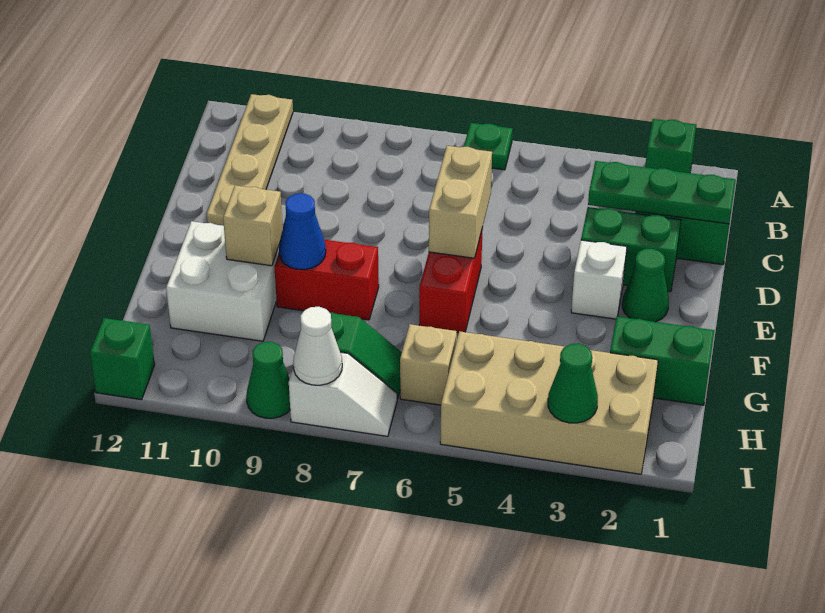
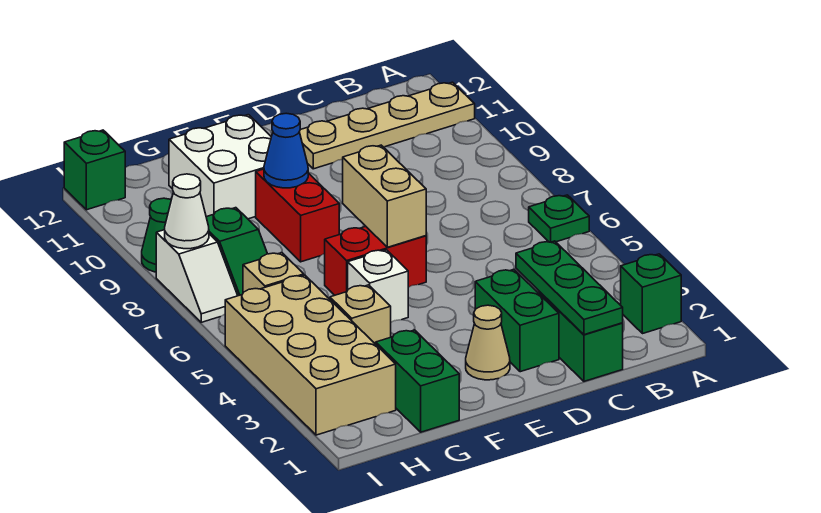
tan 1x2 brick [429,146,492,258] -> tan 1x2 brick turned to [343,145,426,247]
green 1x1 cone [622,249,669,322] -> tan 1x1 cone [466,305,510,380]
white 1x1 brick [571,240,627,319] -> white 1x1 brick moved to [348,250,408,322]
tan 1x1 brick [223,185,283,266] -> tan 1x1 brick moved to [330,285,391,344]
green 1x1 cone [548,344,598,423] -> none

